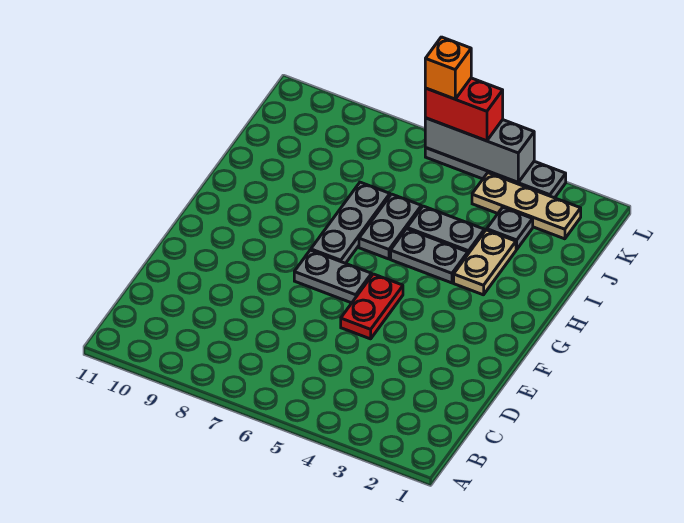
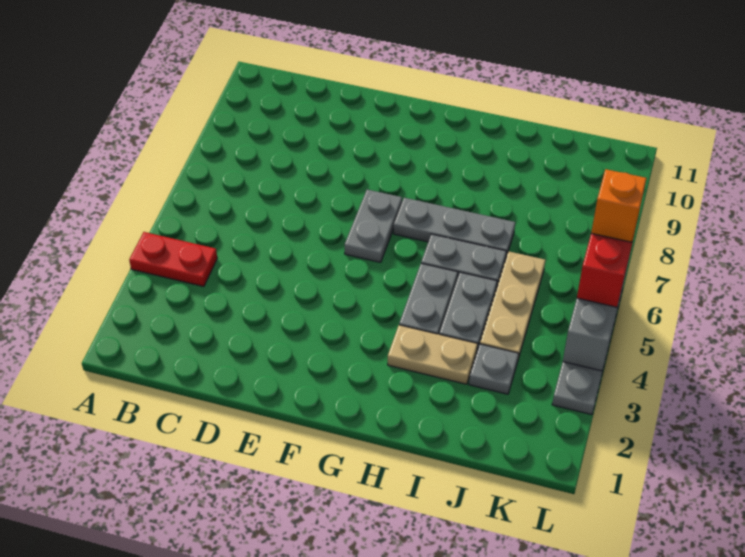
red 1x2 plate [341,274,403,339] -> red 1x2 plate moved to [129,232,217,287]
tan 1x3 plate [472,173,581,239] -> tan 1x3 plate moved to [480,251,545,359]

